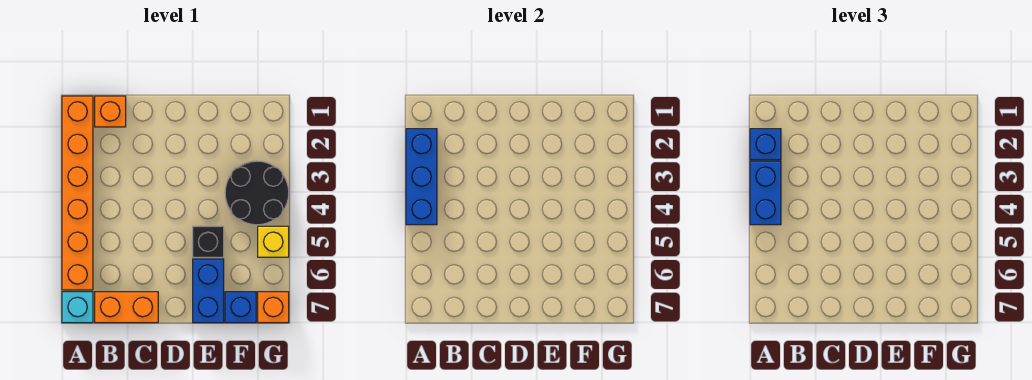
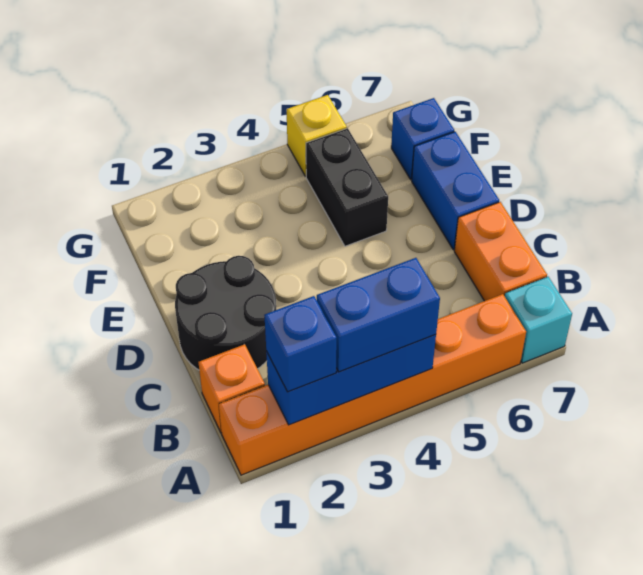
black 1x1 brick [193,226,224,257] -> black 1x2 brick [306,128,388,246]
blue 1x2 brick [193,259,224,323] -> blue 1x2 brick turned to [412,132,499,250]
black 2x2 round brick [225,161,289,225] -> black 2x2 round brick moved to [175,256,276,370]
orange 1x1 brick [258,292,289,323] -> none

